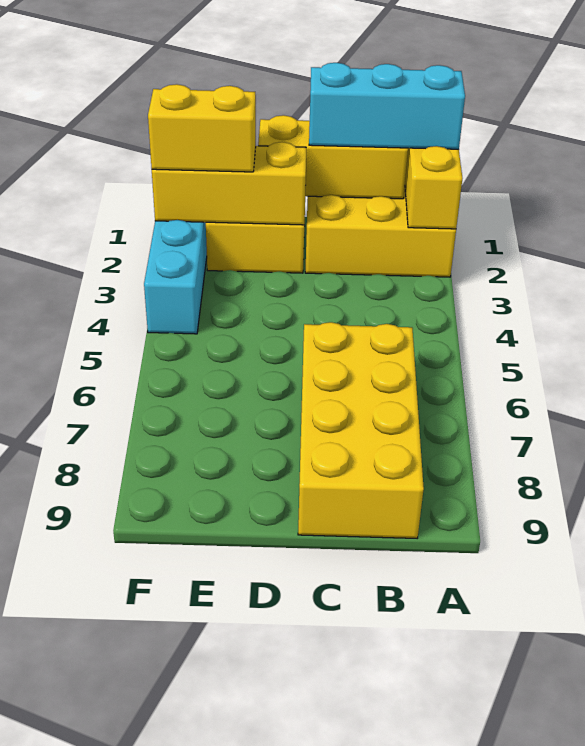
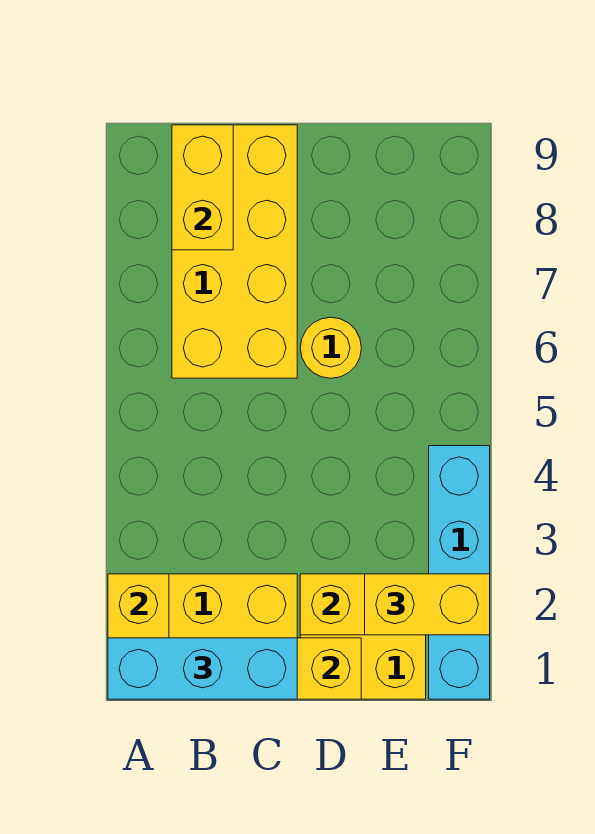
none -> yellow 1x2 brick [172,125,233,250]
none -> yellow 1x1 round brick [300,317,361,378]

